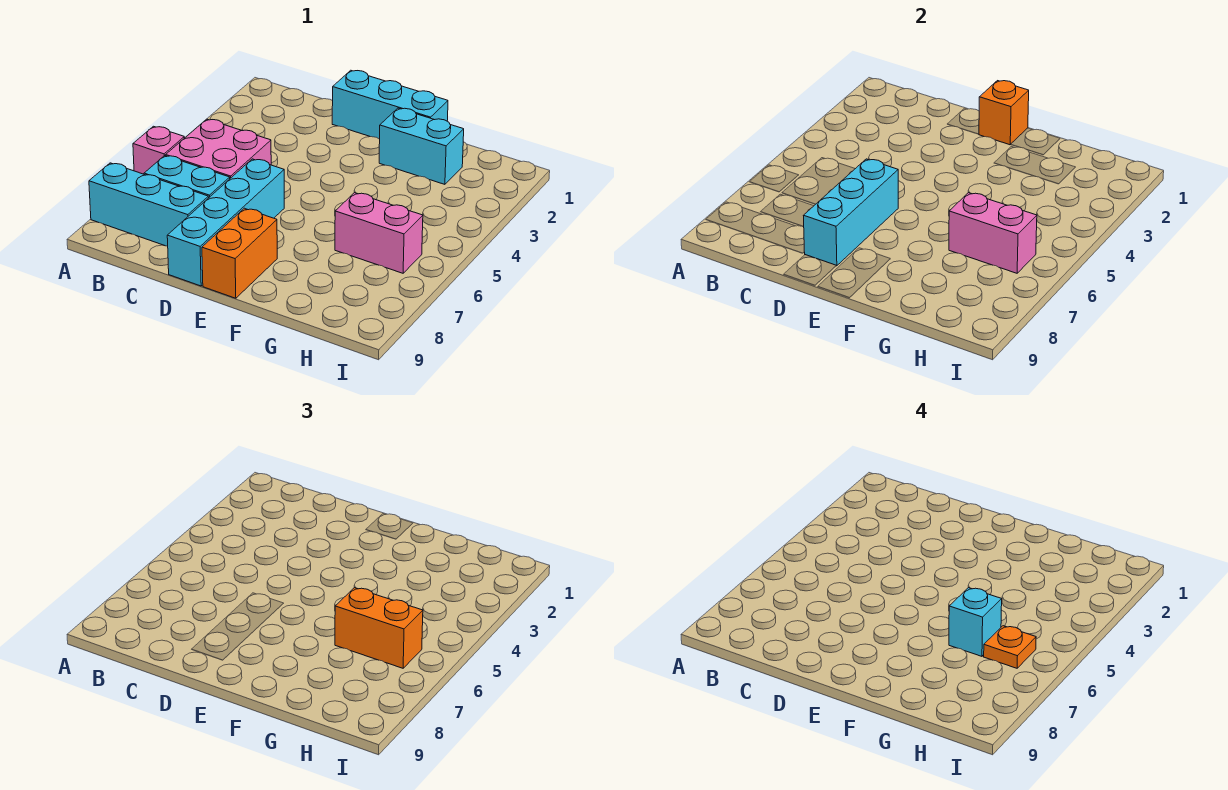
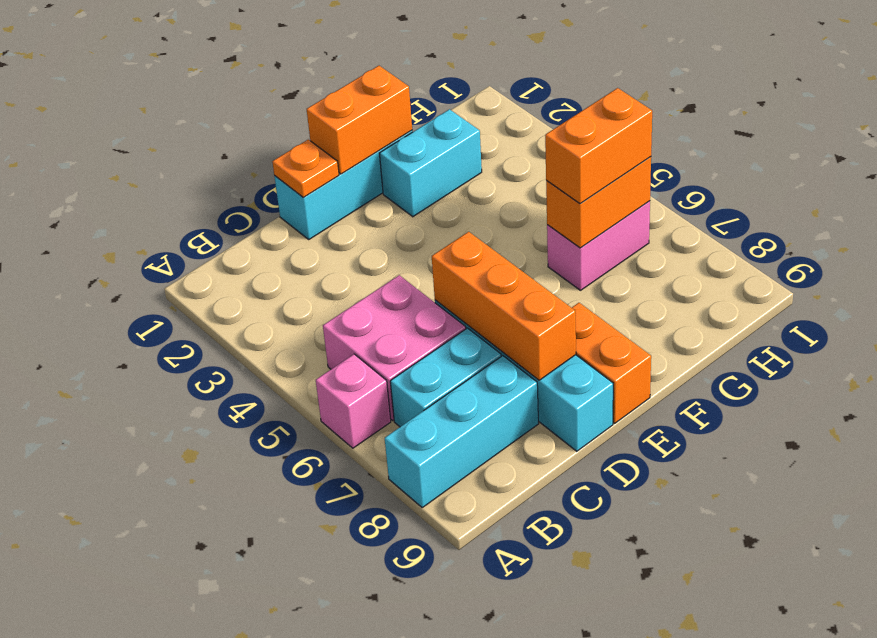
cyan 1x3 brick [803,159,898,266] -> orange 1x3 brick [432,232,576,380]
orange 1x1 brick [979,81,1029,145] -> orange 1x2 brick [307,66,412,174]
pink 1x2 brick [949,193,1037,273] -> orange 1x2 brick [546,157,651,248]
cyan 1x1 brick [949,588,1002,656] -> none
orange 1x1 plate [983,626,1036,668] -> orange 1x1 plate moved to [272,140,339,197]

